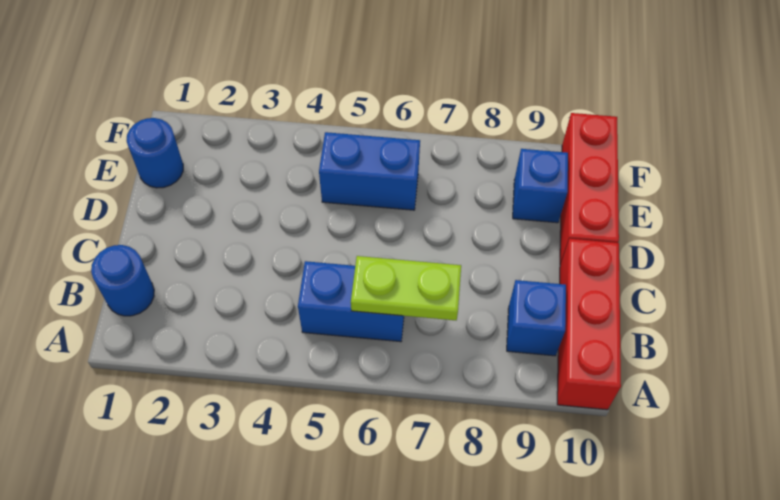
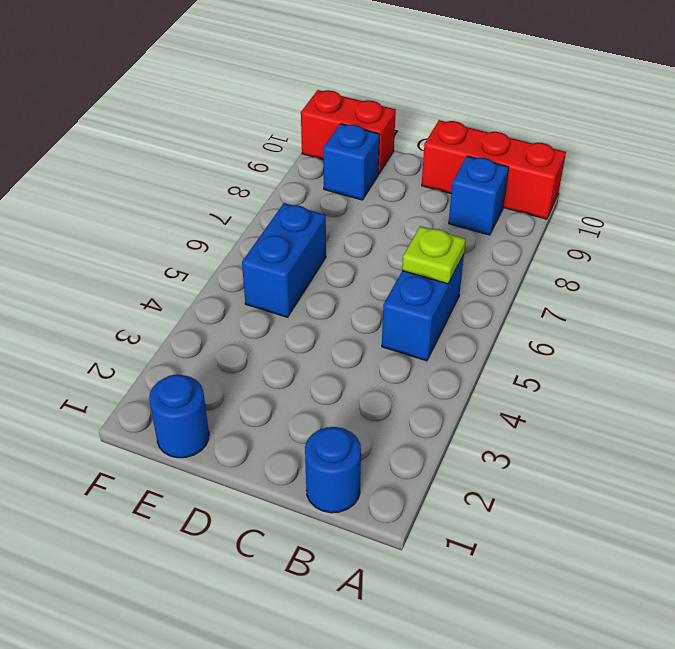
lime 1x2 plate [351,256,461,320] -> lime 1x1 plate [402,226,466,284]
red 1x3 brick [560,113,619,265] -> red 1x2 brick [301,90,396,174]

